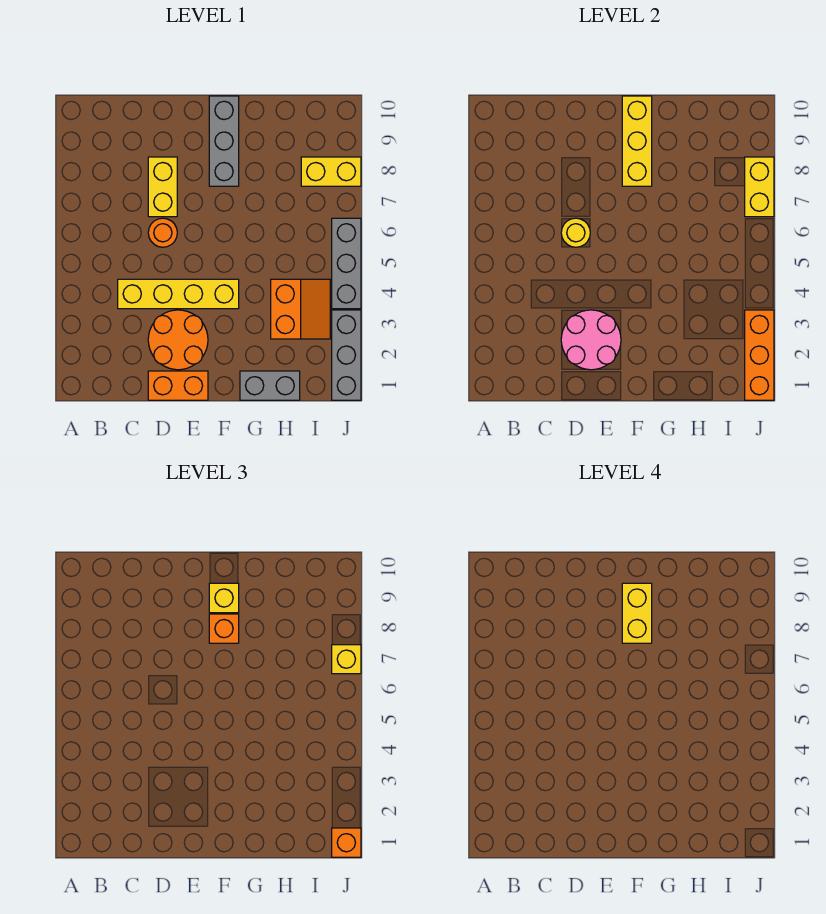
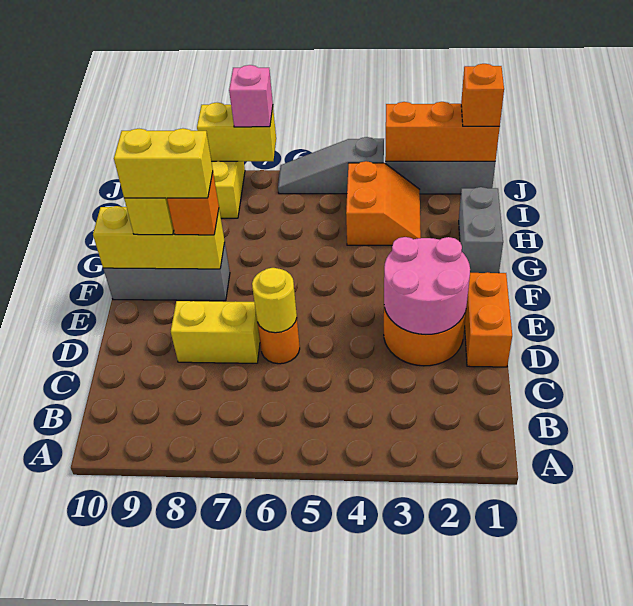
yellow 1x4 brick [118,279,239,309] -> none
orange 2x2 slope [271,279,330,339] -> orange 2x2 slope turned to [346,161,421,245]
grey 1x3 brick [332,218,361,309] -> grey 1x3 slope [278,137,384,194]
yellow 1x1 brick [332,645,361,674] -> pink 1x1 brick [229,65,273,127]

